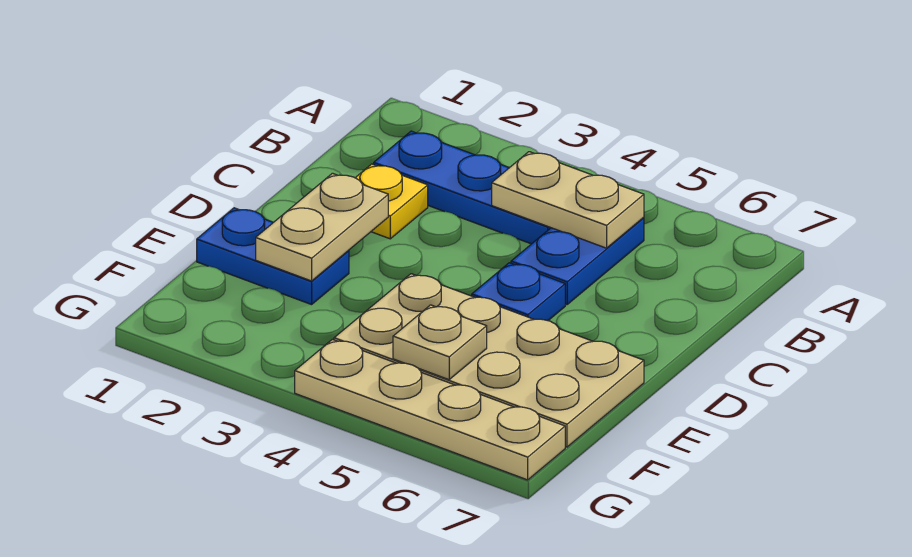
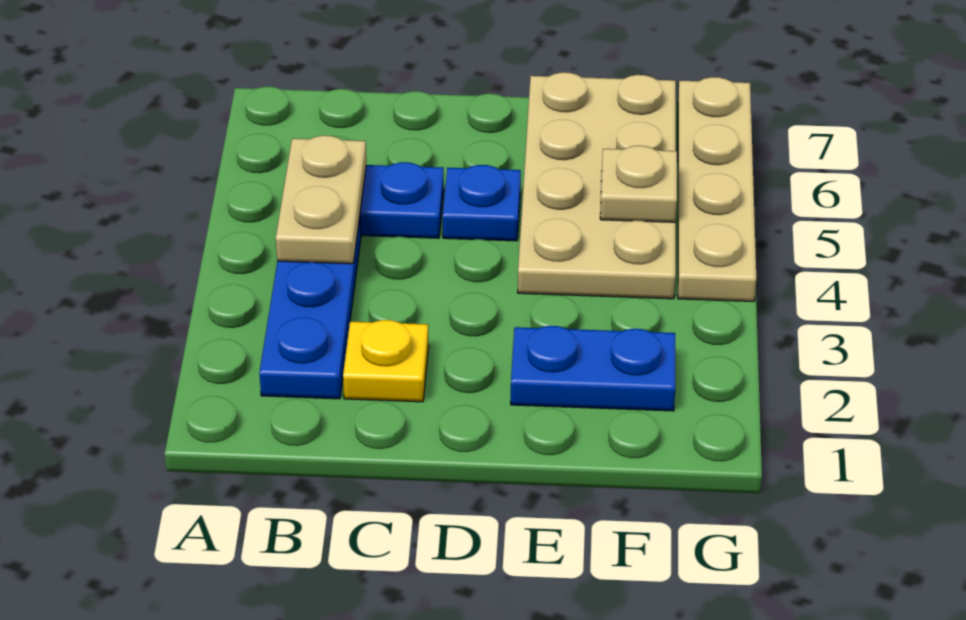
tan 1x2 plate [256,173,388,281] -> none
blue 1x2 plate [197,208,349,305] -> blue 1x2 plate turned to [511,326,675,411]

